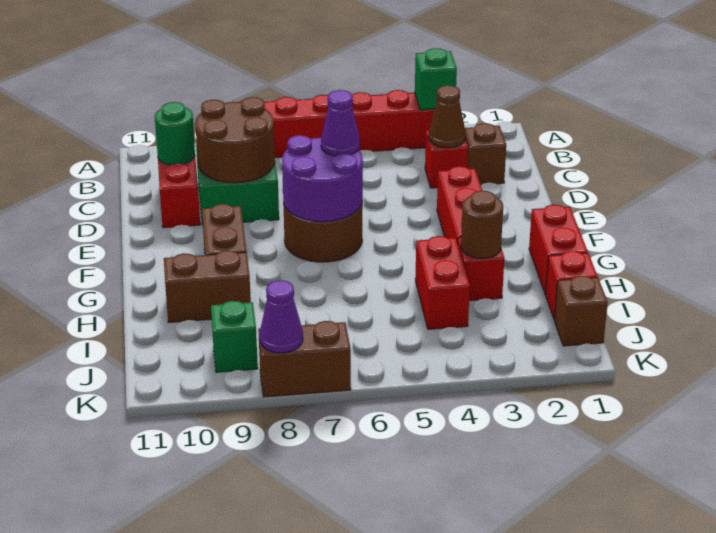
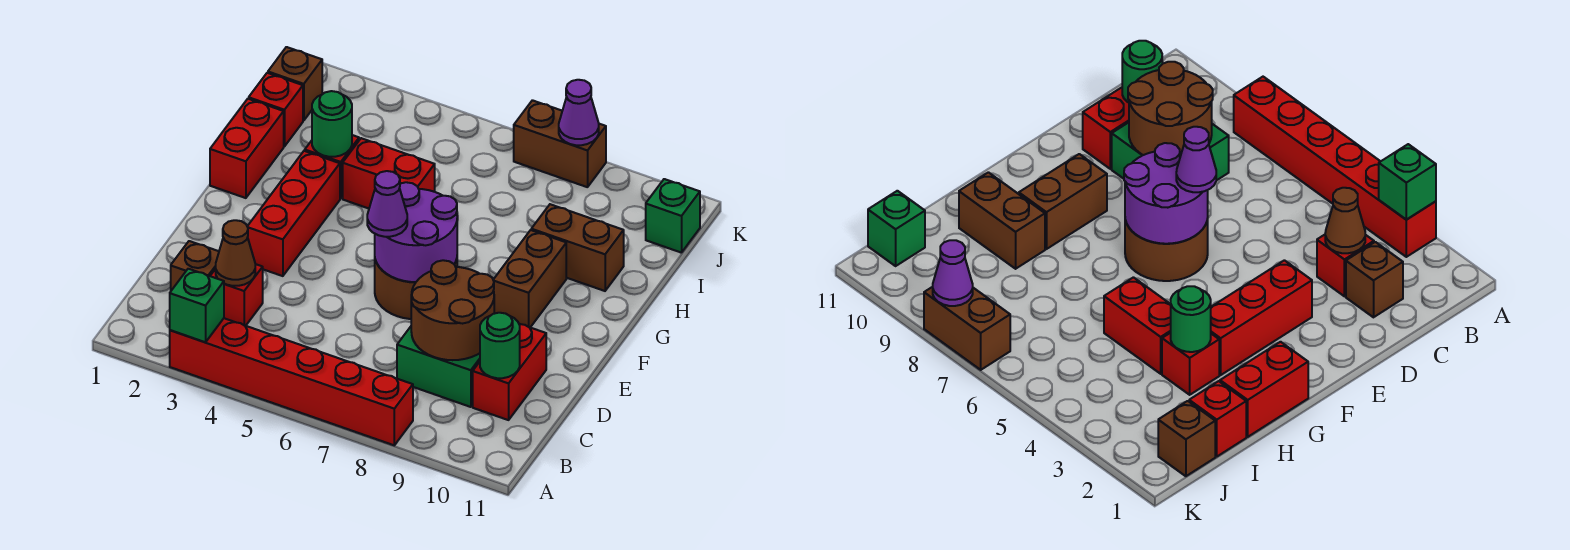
brown 1x1 round brick [461,191,503,258] -> green 1x1 round brick [312,91,352,157]
red 1x2 brick [415,236,470,329] -> red 1x2 brick turned to [343,138,435,209]
green 1x1 brick [211,301,258,372] -> green 1x1 brick moved to [646,179,700,253]

